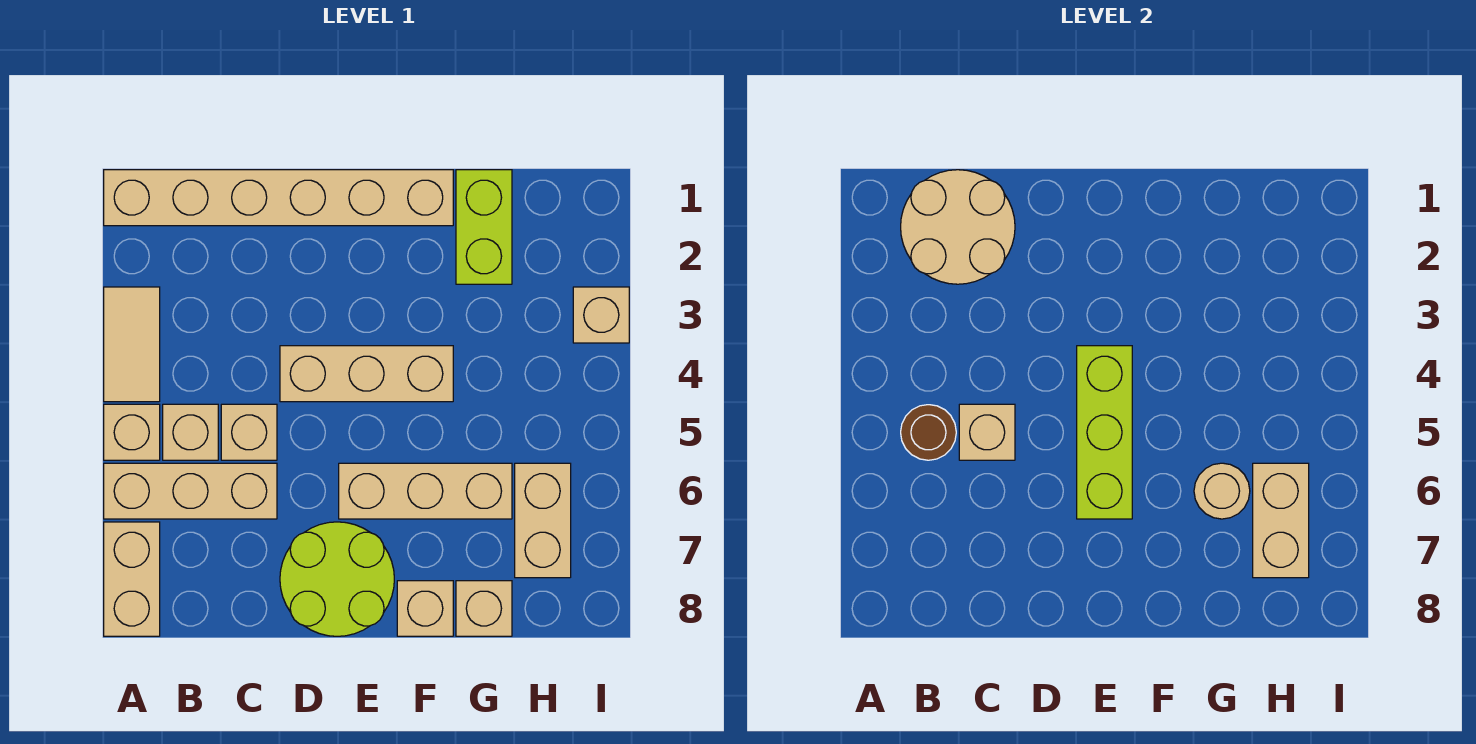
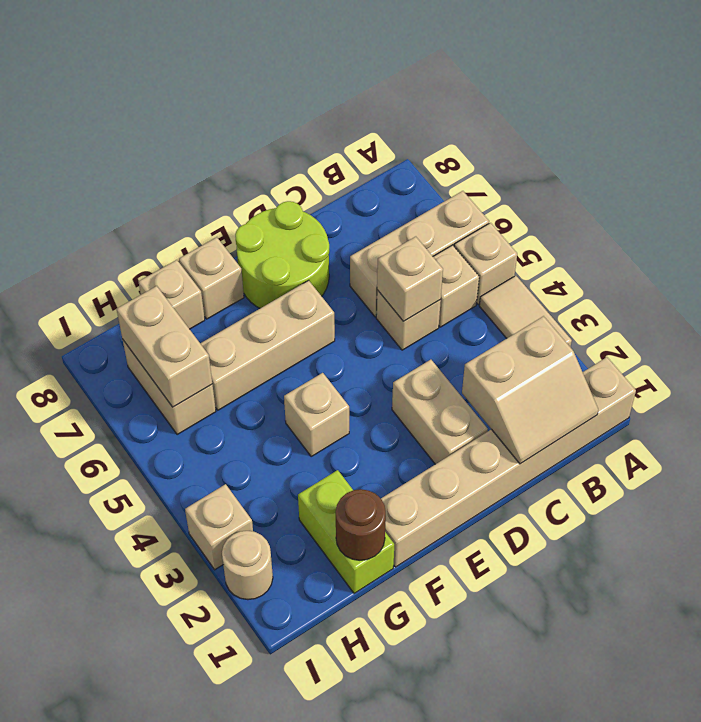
tan 1x2 brick [104,522,160,636] -> tan 1x2 brick moved to [392,360,488,464]
tan 2x2 round brick [901,170,1015,284] -> tan 2x2 slope [462,316,598,464]
brown 1x1 round brick [901,405,956,460] -> brown 1x1 round brick moved to [336,489,386,560]
tan 1x3 brick [280,346,453,402] -> tan 1x1 brick [284,373,349,456]
lime 1x3 brick [1077,346,1132,519] -> none
tan 1x1 round brick [1194,463,1250,519] -> tan 1x1 round brick moved to [222,531,273,600]

